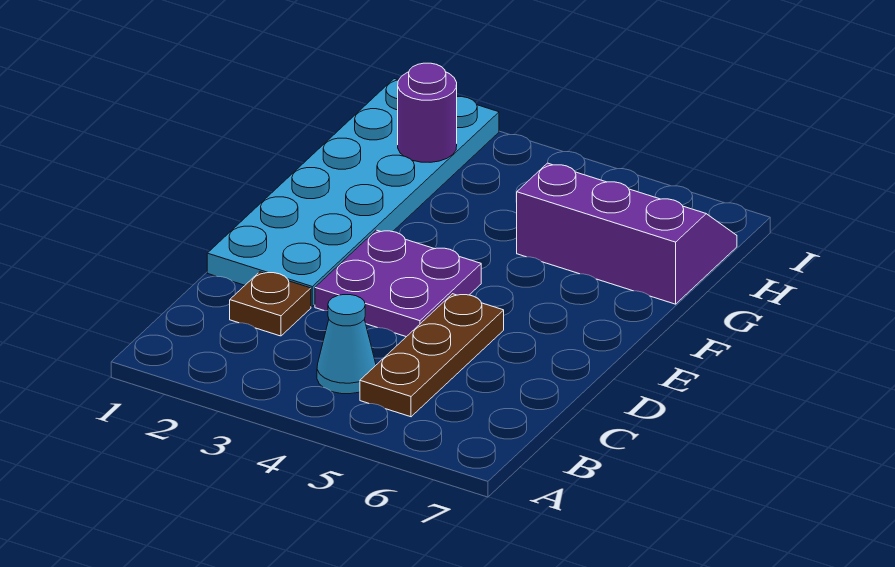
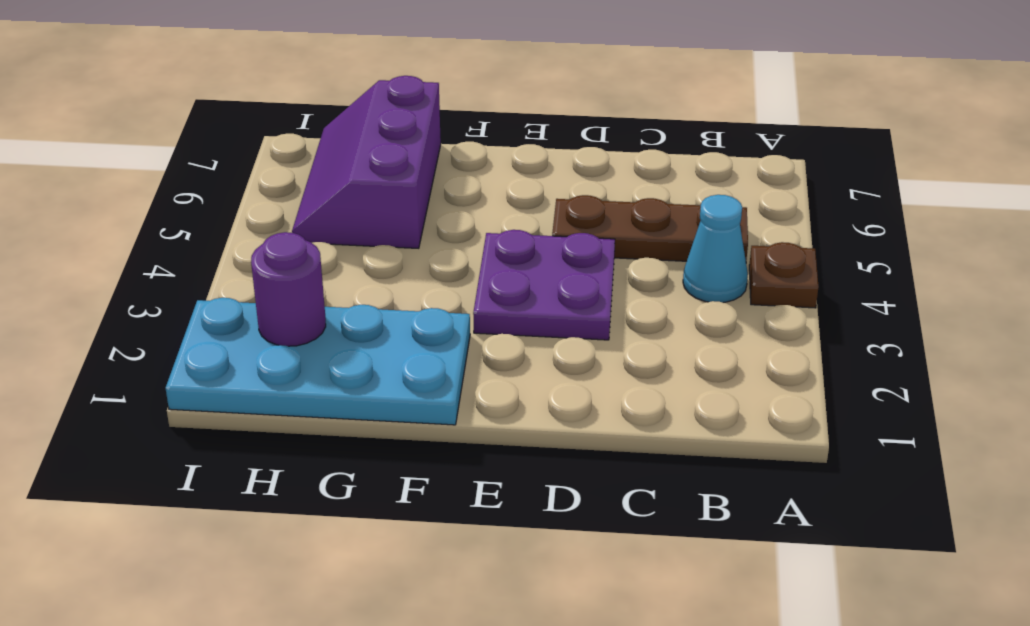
brown 1x1 plate [230,272,311,336] -> brown 1x1 plate moved to [749,242,819,308]
cyan 2x6 plate [207,79,499,307] -> cyan 2x4 plate [166,298,470,425]

